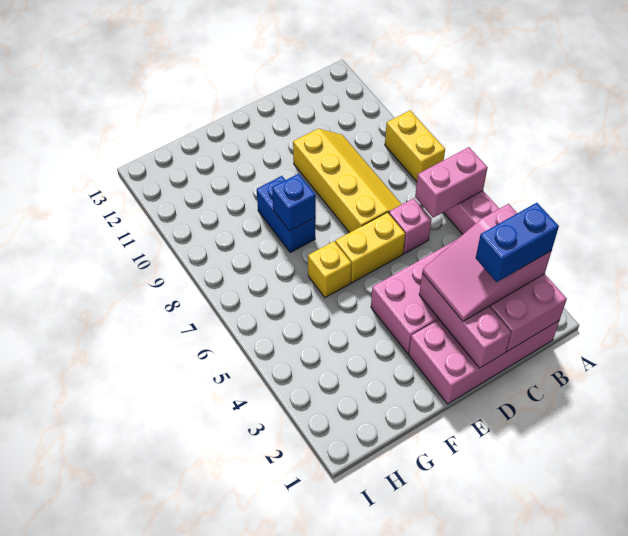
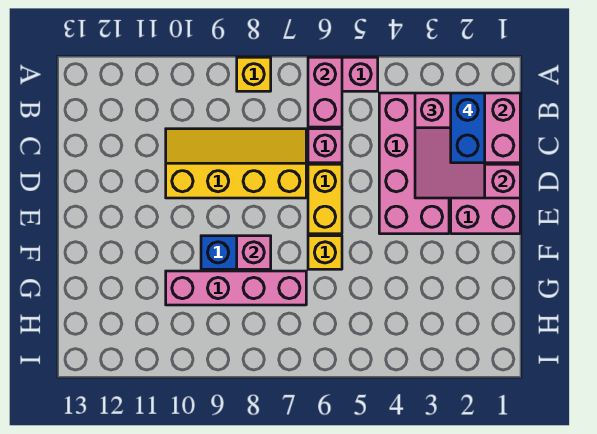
yellow 1x2 brick [385,111,445,182] -> yellow 1x1 brick [237,57,271,91]
blue 1x1 brick [272,174,316,231] -> pink 1x1 brick [237,236,271,269]
none -> pink 1x4 brick [166,271,306,305]

